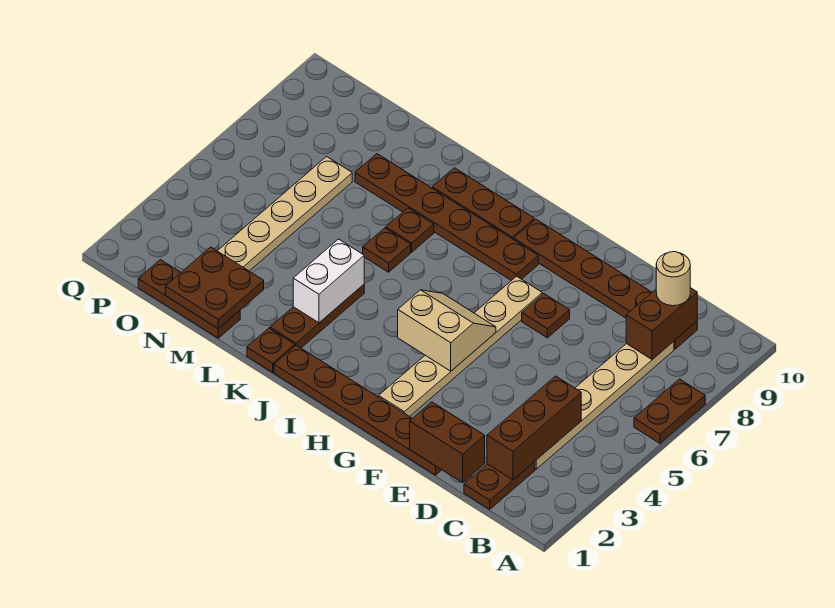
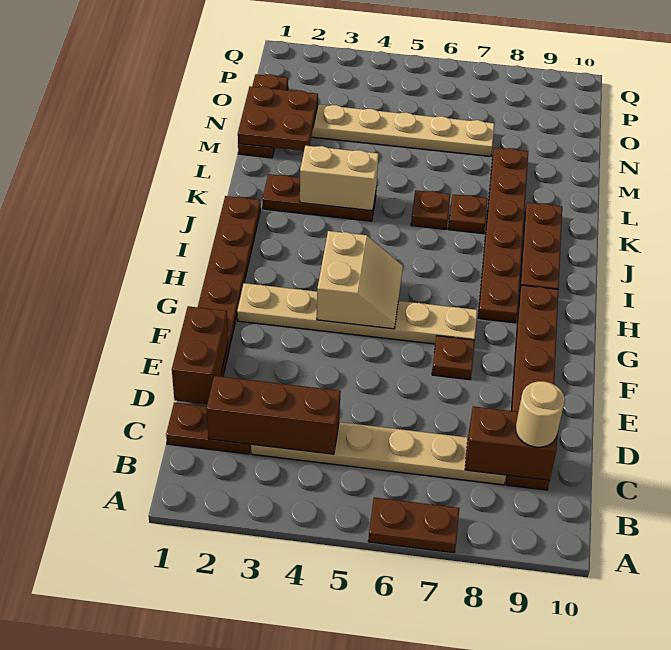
brown 1x1 plate [247,328,295,372] -> none
white 1x2 brick [293,239,364,323] -> tan 1x2 brick [300,146,379,211]

